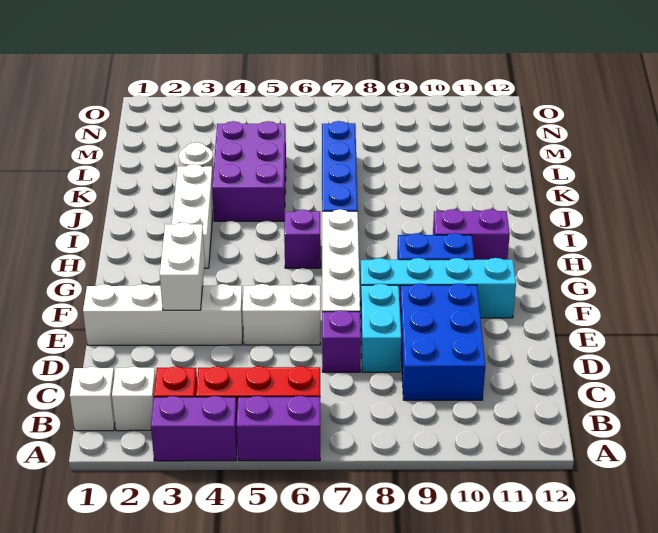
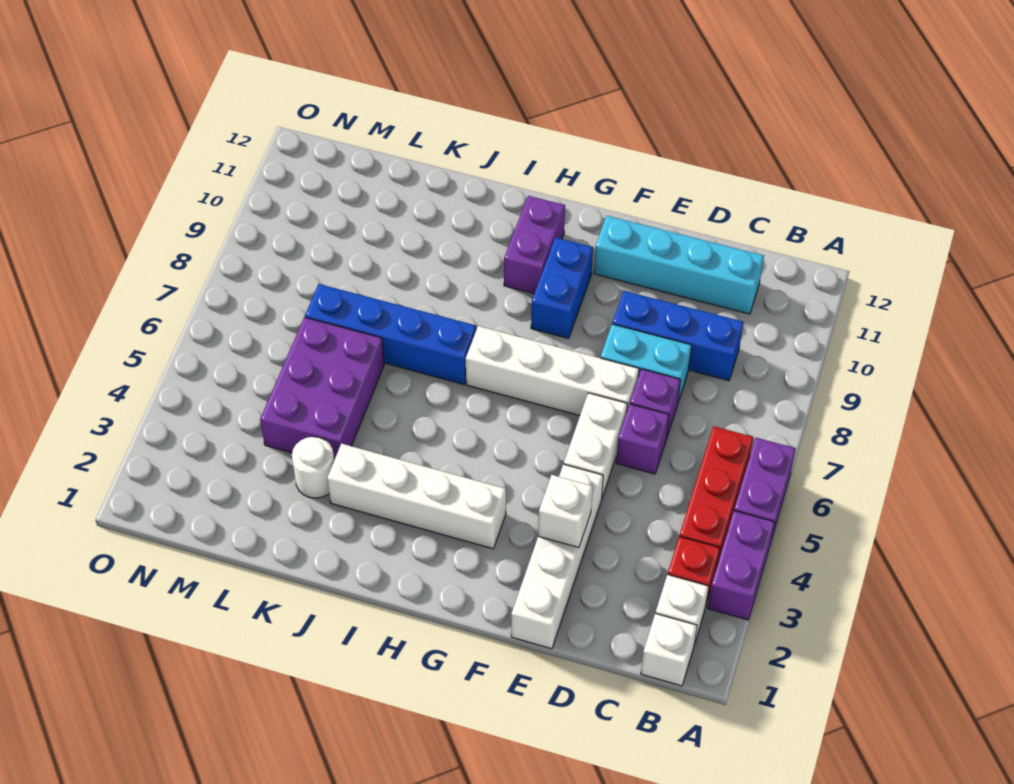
blue 2x3 brick [400,283,485,400] -> blue 1x3 brick [612,291,743,381]
white 1x2 brick [160,222,205,310] -> white 1x1 brick [538,475,593,548]
cyan 1x4 brick [360,258,516,318] -> cyan 1x4 brick turned to [594,216,764,314]
white 1x3 brick [172,164,213,268] -> white 1x4 brick [327,444,506,549]
purple 1x1 brick [284,210,321,268] -> purple 1x1 brick moved to [616,404,669,474]
purple 2x3 brick [212,121,286,221] -> purple 2x3 brick turned to [260,317,384,460]

